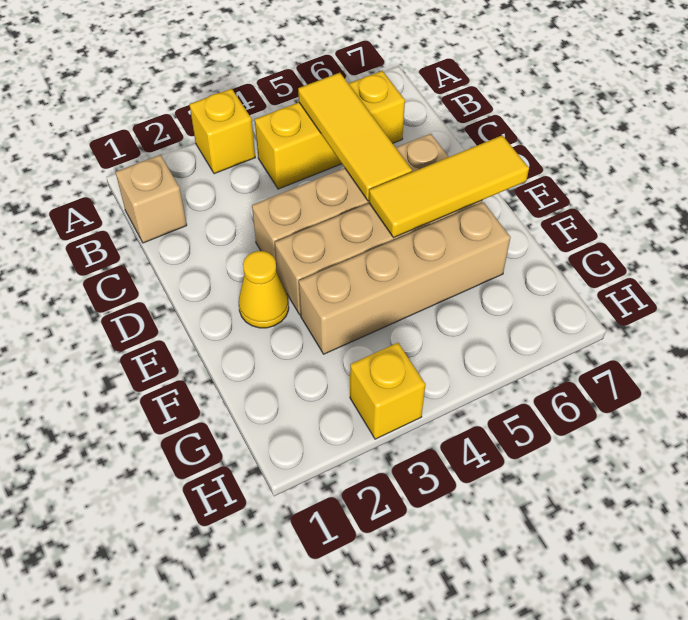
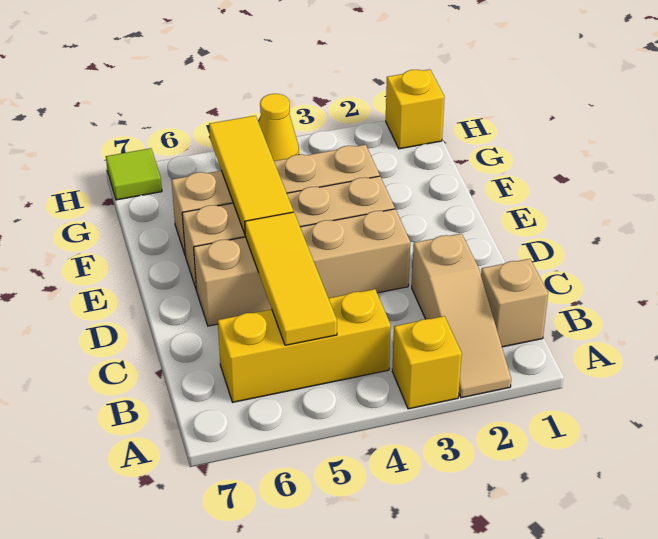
none -> tan 1x3 slope [412,233,511,398]
yellow 1x1 cone [239,251,289,328] -> yellow 1x1 cone moved to [259,94,299,161]
yellow 1x3 tile [369,135,529,238] -> yellow 1x3 tile turned to [209,116,293,234]
yellow 1x1 brick [350,343,425,439] -> yellow 1x1 brick moved to [386,69,445,149]
none -> lime 1x1 tile [106,148,162,200]

